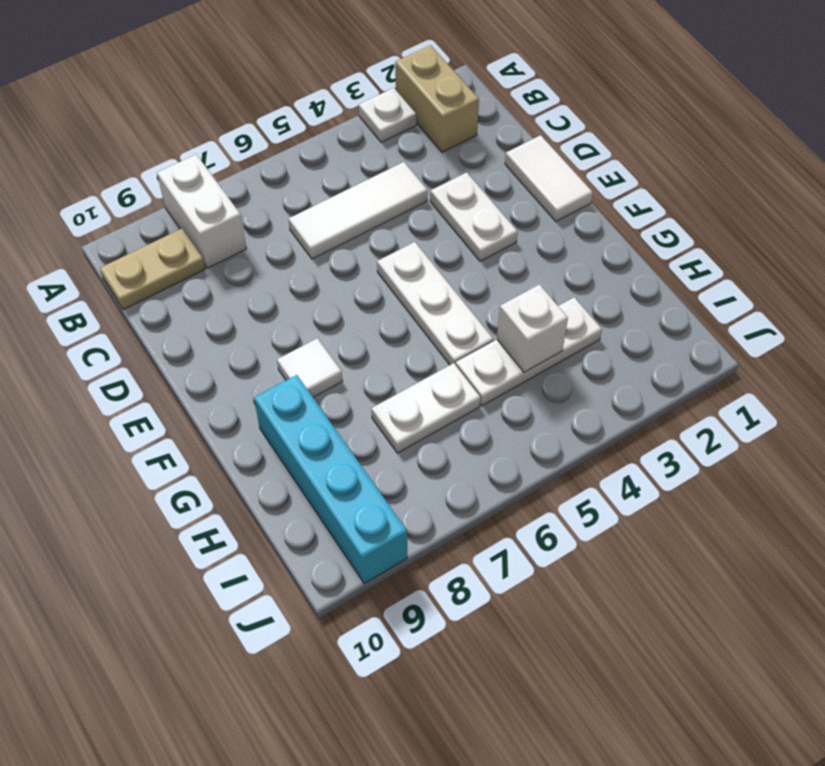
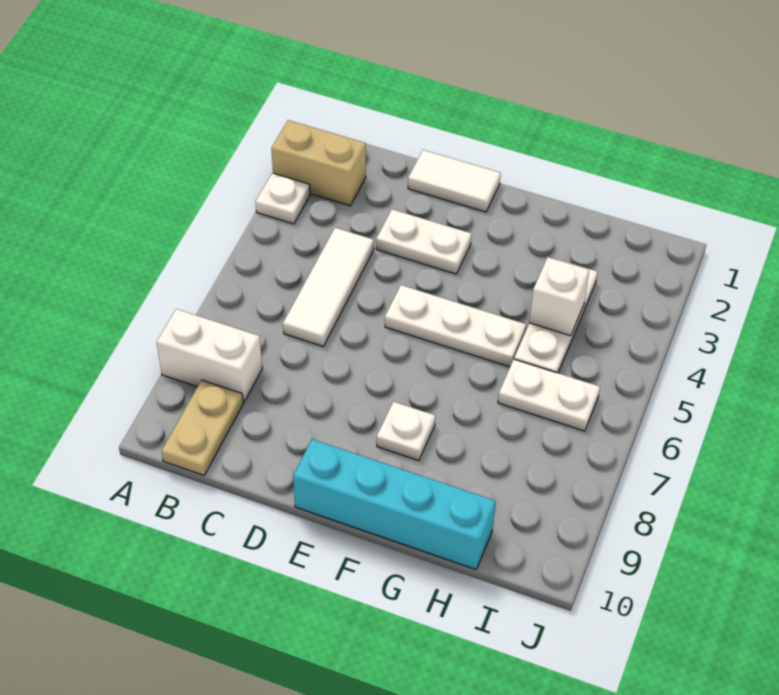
white 1x1 tile [277,338,343,397] -> white 1x1 plate [377,402,435,461]
cyan 1x4 brick [254,375,407,583] -> cyan 1x4 brick moved to [293,439,496,569]
white 1x2 plate [371,363,480,453] -> white 1x2 plate turned to [498,359,600,431]

